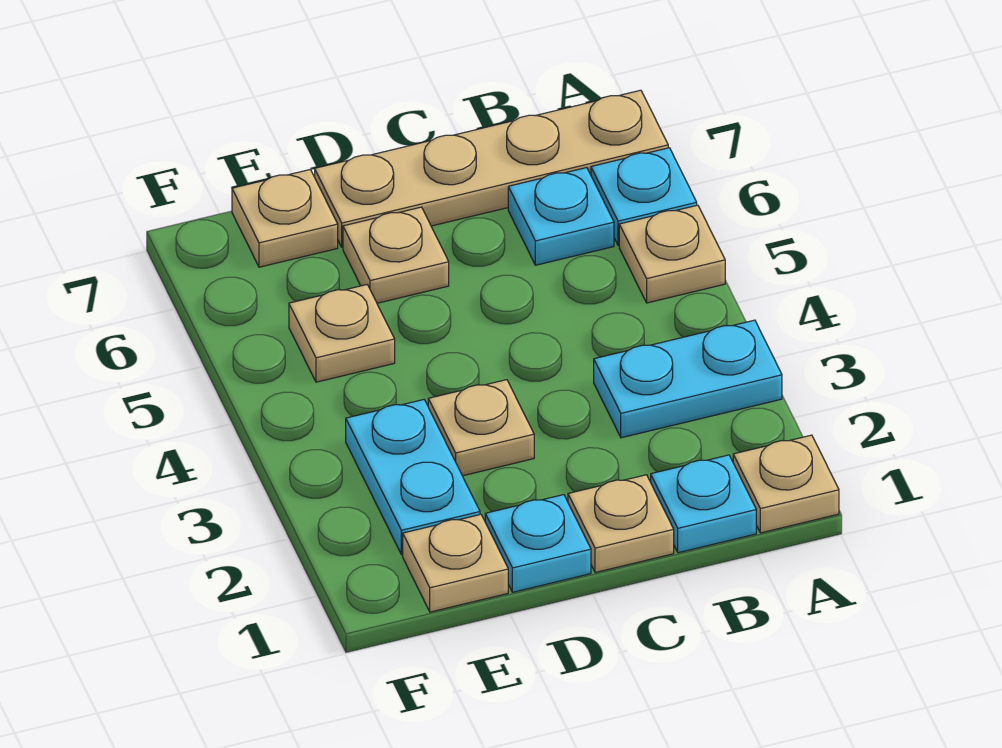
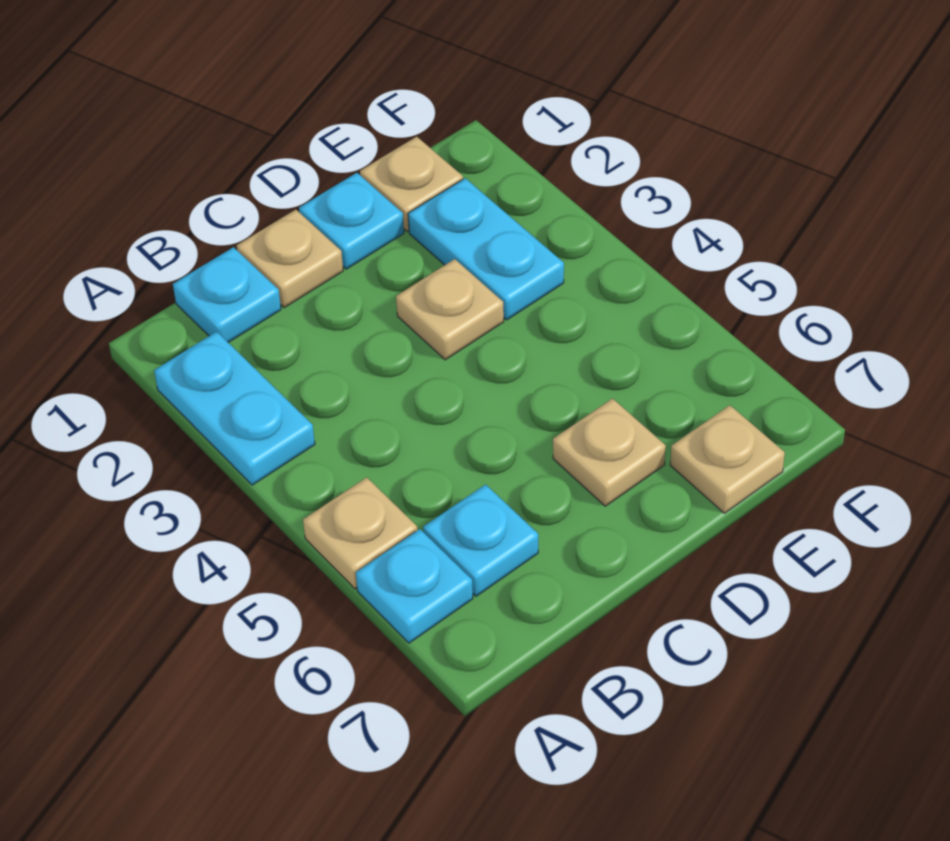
tan 1x1 plate [733,435,839,533] -> none
cyan 1x2 plate [594,320,782,438] -> cyan 1x2 plate turned to [154,332,315,485]
tan 1x4 plate [315,90,668,247] -> none
tan 1x1 plate [289,285,395,382] -> none

